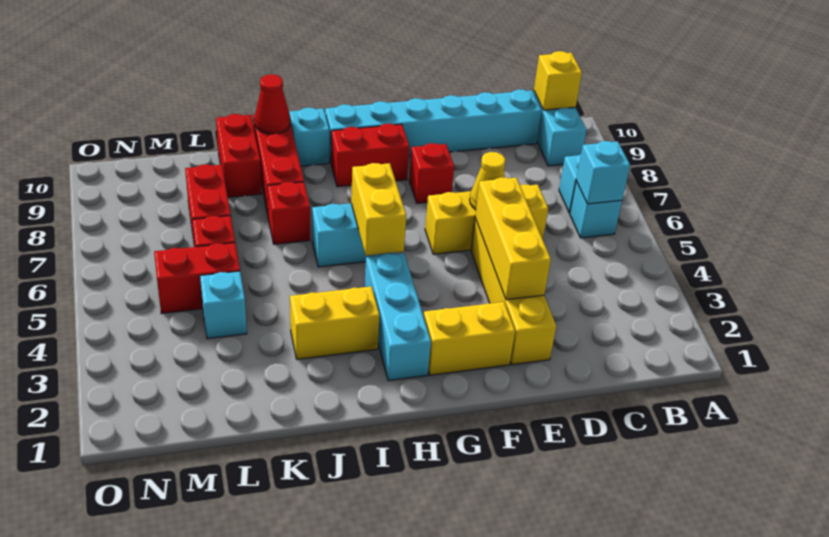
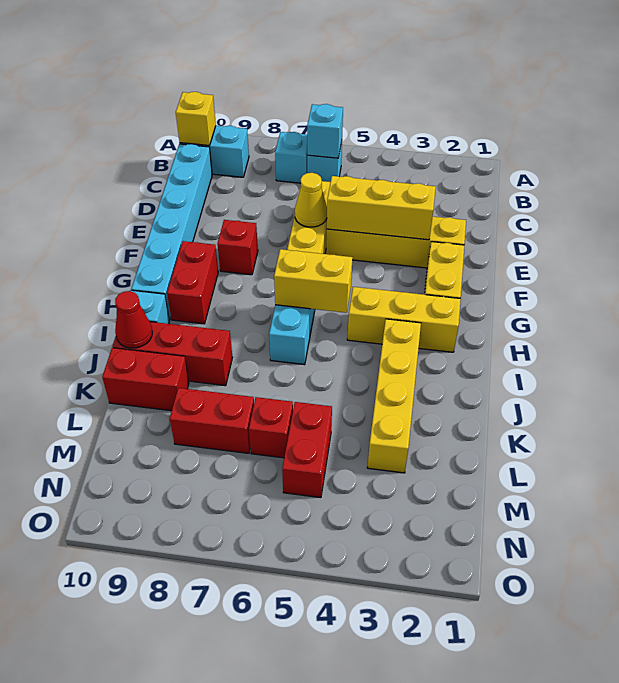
cyan 1x3 brick [365,253,431,381] -> yellow 1x3 brick [347,287,461,352]
yellow 1x2 brick [290,286,380,359] -> yellow 1x4 brick [367,319,421,473]
red 1x1 brick [267,182,310,244] -> none
cyan 1x1 brick [200,271,247,339] -> none

